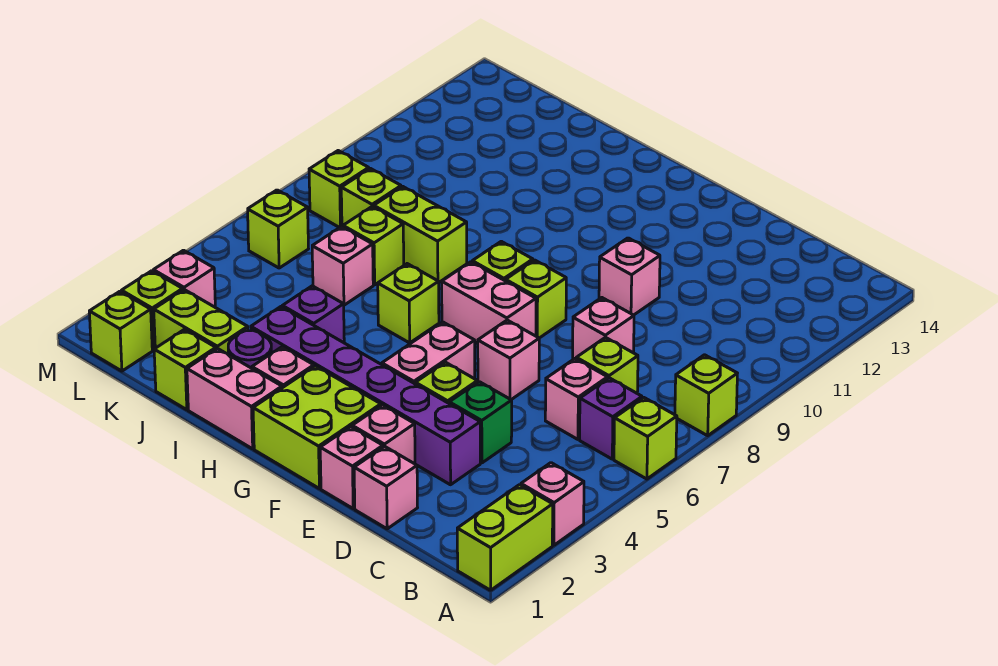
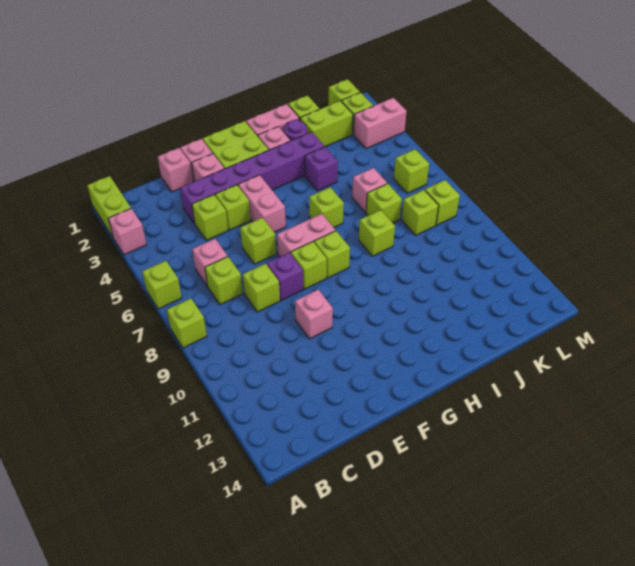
purple 1x1 brick [580,378,642,459] -> purple 1x1 brick moved to [267,253,303,300]
green 1x1 brick [449,382,512,463] -> lime 1x1 brick [192,195,228,240]
pink 1x1 brick [573,298,634,359] -> lime 1x1 brick [243,264,280,312]
pink 1x1 brick [478,320,539,400] -> lime 1x1 brick [240,218,276,264]
lime 1x2 brick [374,186,467,282] -> lime 1x1 brick [359,210,395,256]
pink 1x1 brick [153,250,215,307] -> pink 1x2 brick [354,98,406,149]

